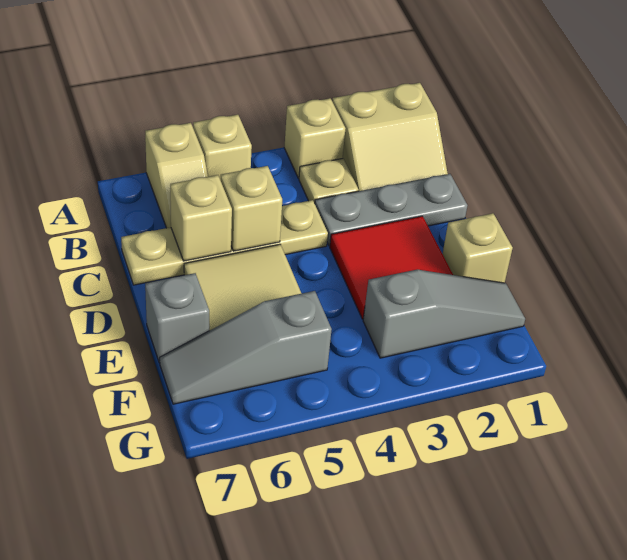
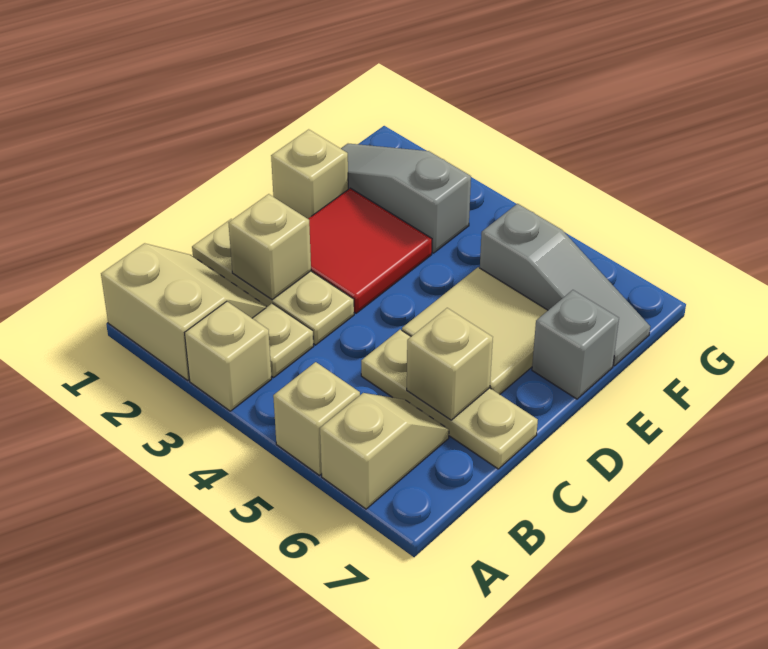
grey 1x3 plate [315,174,467,246] -> tan 1x3 plate [192,219,354,345]
tan 1x4 plate [121,200,328,285] -> tan 1x3 plate [361,330,538,469]
tan 1x1 brick [220,166,282,251] -> tan 1x1 brick moved to [229,194,311,300]

